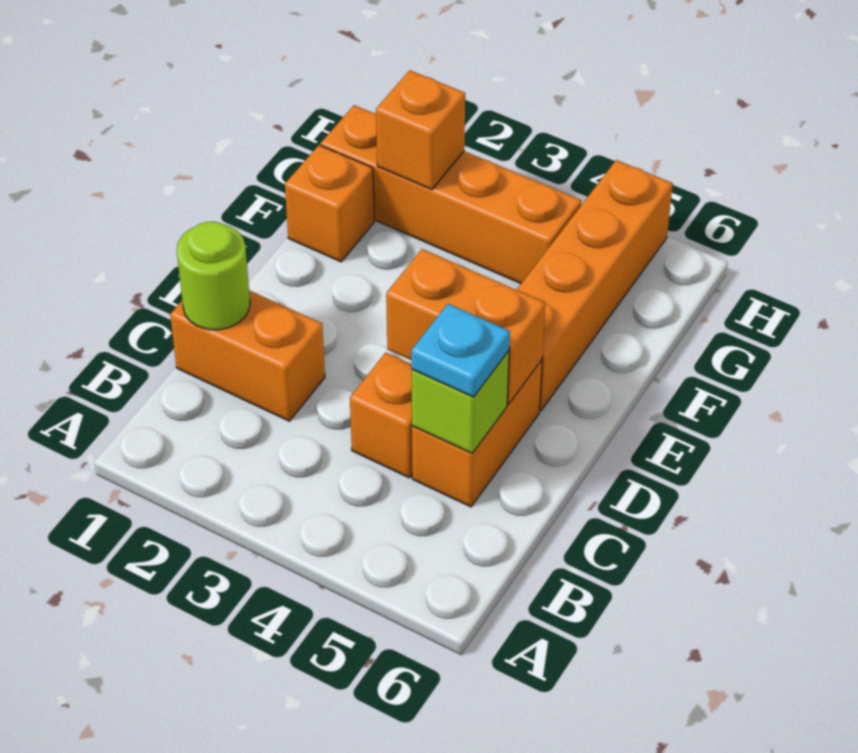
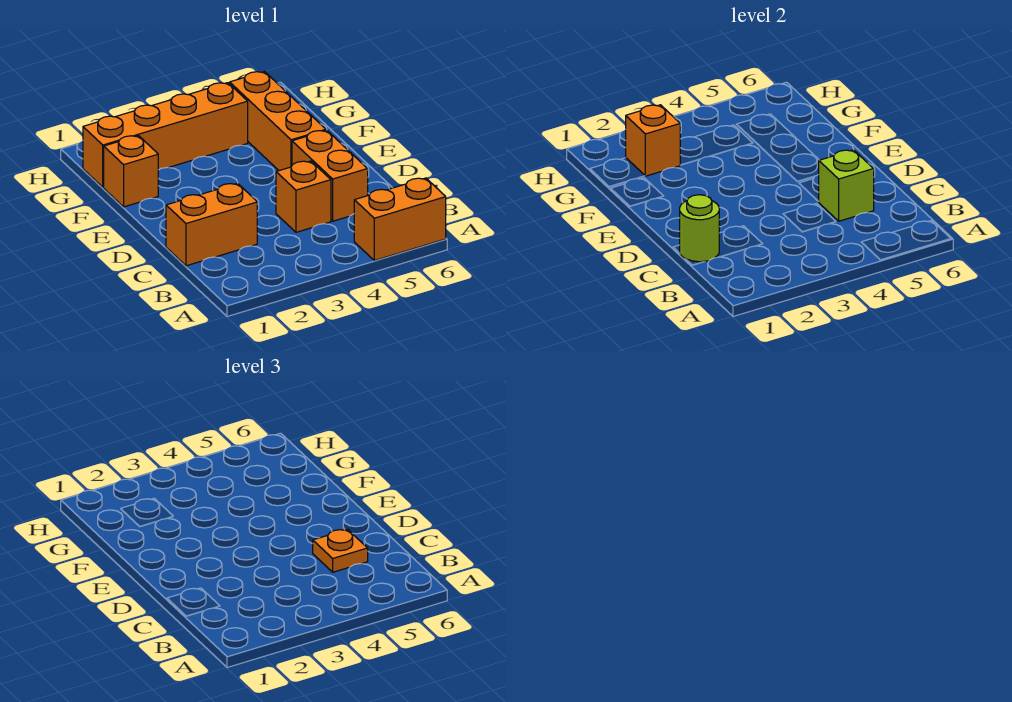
cyan 1x1 plate [411,304,510,397] -> orange 1x1 plate [313,529,368,572]
orange 1x2 brick [386,249,545,404] -> orange 1x2 brick moved to [354,178,446,260]
orange 1x4 brick [517,160,673,411] -> orange 1x3 brick [230,71,326,171]

